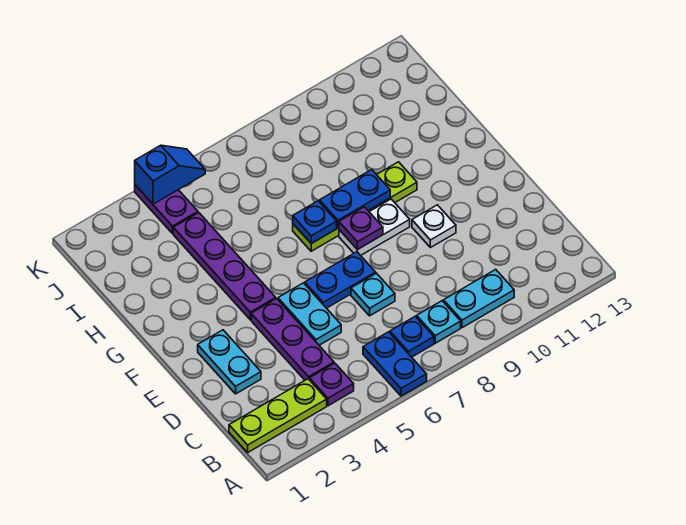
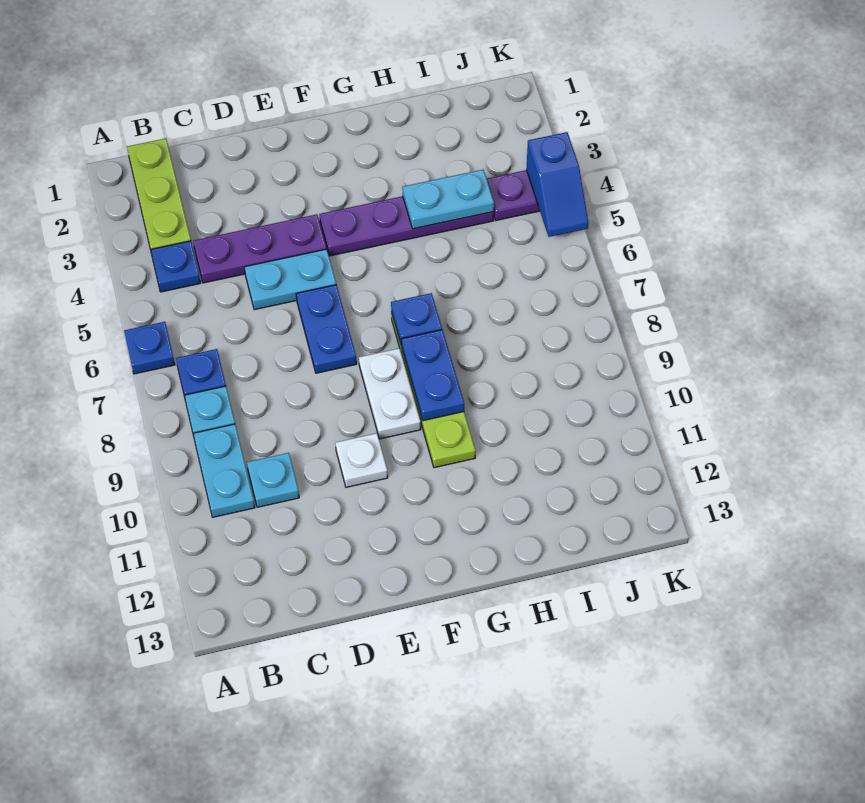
blue 1x2 plate [363,332,427,396] -> blue 1x1 plate [124,322,175,374]
purple 1x1 plate [309,363,354,406] -> blue 1x1 plate [151,241,201,292]
cyan 1x2 plate [198,330,261,394] -> cyan 1x2 plate moved to [402,170,494,229]
cyan 1x1 plate [351,273,395,316] -> cyan 1x1 plate moved to [247,453,299,507]
purple 1x1 plate [339,207,383,250] -> none

